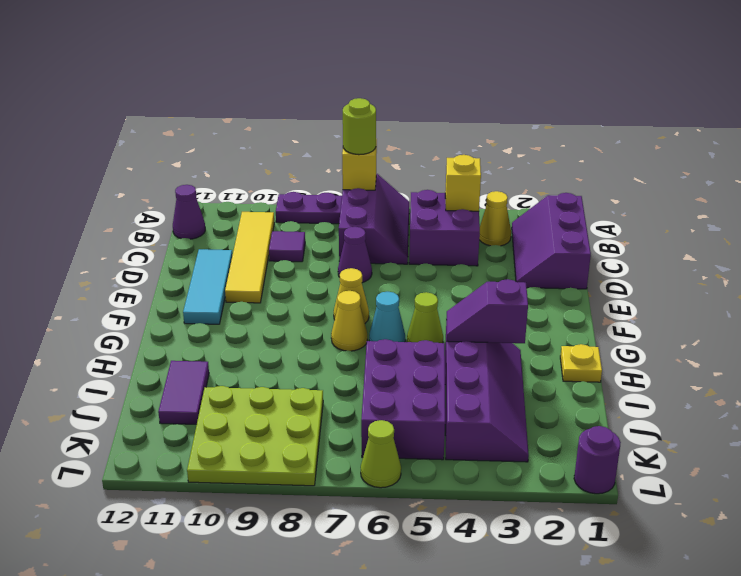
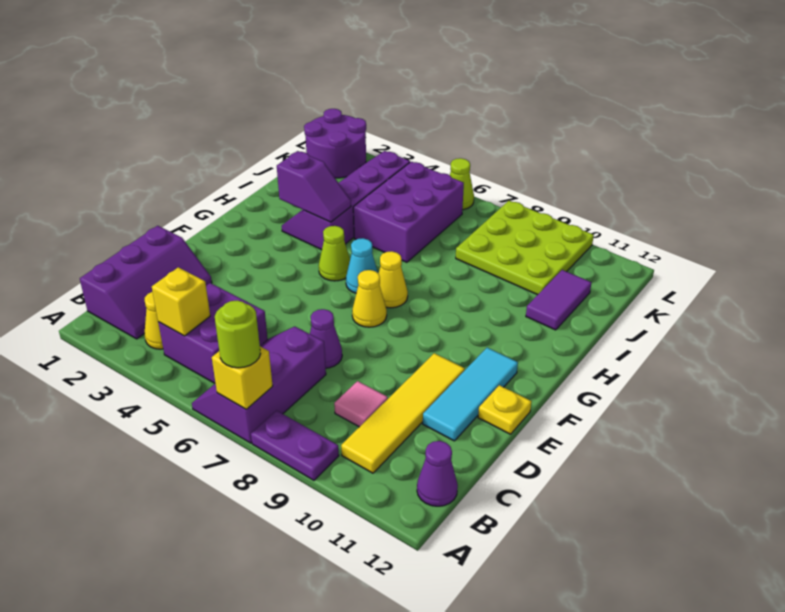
purple 1x1 tile [269,231,305,262] -> pink 1x1 tile [334,381,388,427]
yellow 1x1 plate [560,344,602,382] -> yellow 1x1 plate moved to [478,385,532,434]
purple 1x1 round brick [574,426,621,494] -> purple 2x2 round brick [304,109,366,178]

